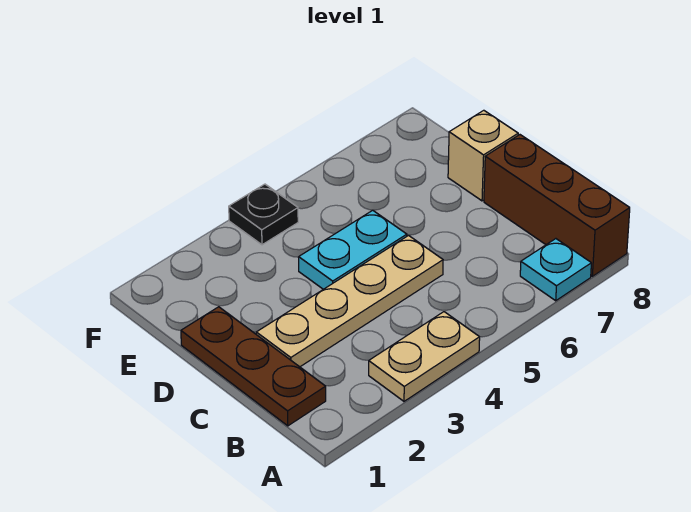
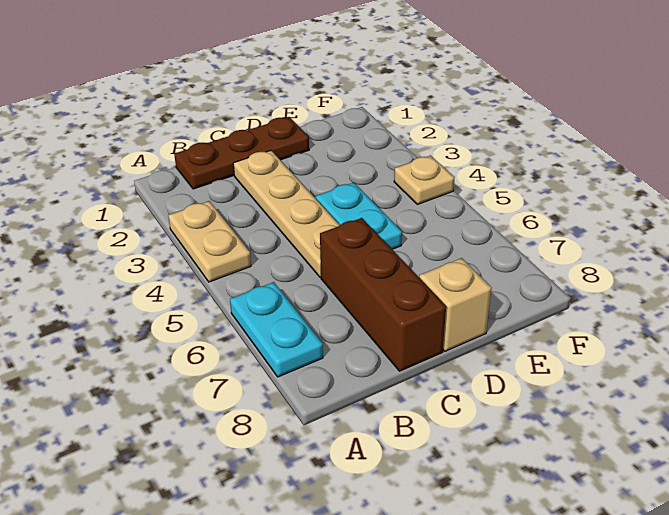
cyan 1x1 plate [520,239,591,301] -> cyan 1x2 plate [230,282,323,377]
brown 1x3 brick [484,135,630,276] -> brown 1x3 brick turned to [320,218,446,371]
black 1x1 plate [229,184,298,245] -> tan 1x1 plate [394,155,454,204]

